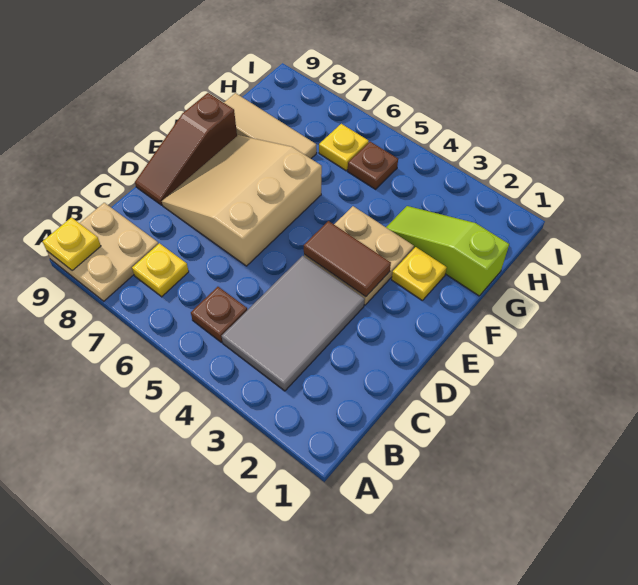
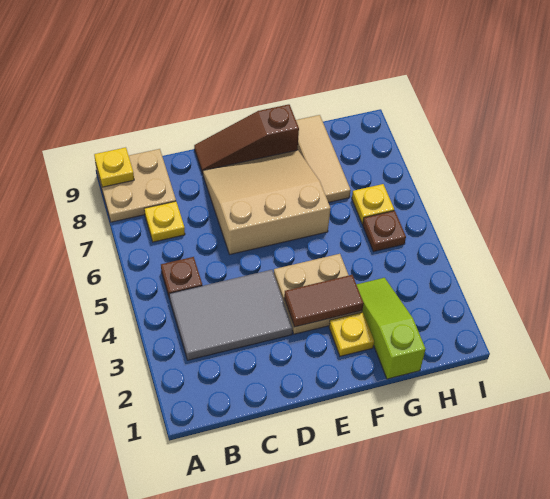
brown 1x2 tile [304,221,391,297] -> brown 1x2 tile turned to [284,275,364,327]

